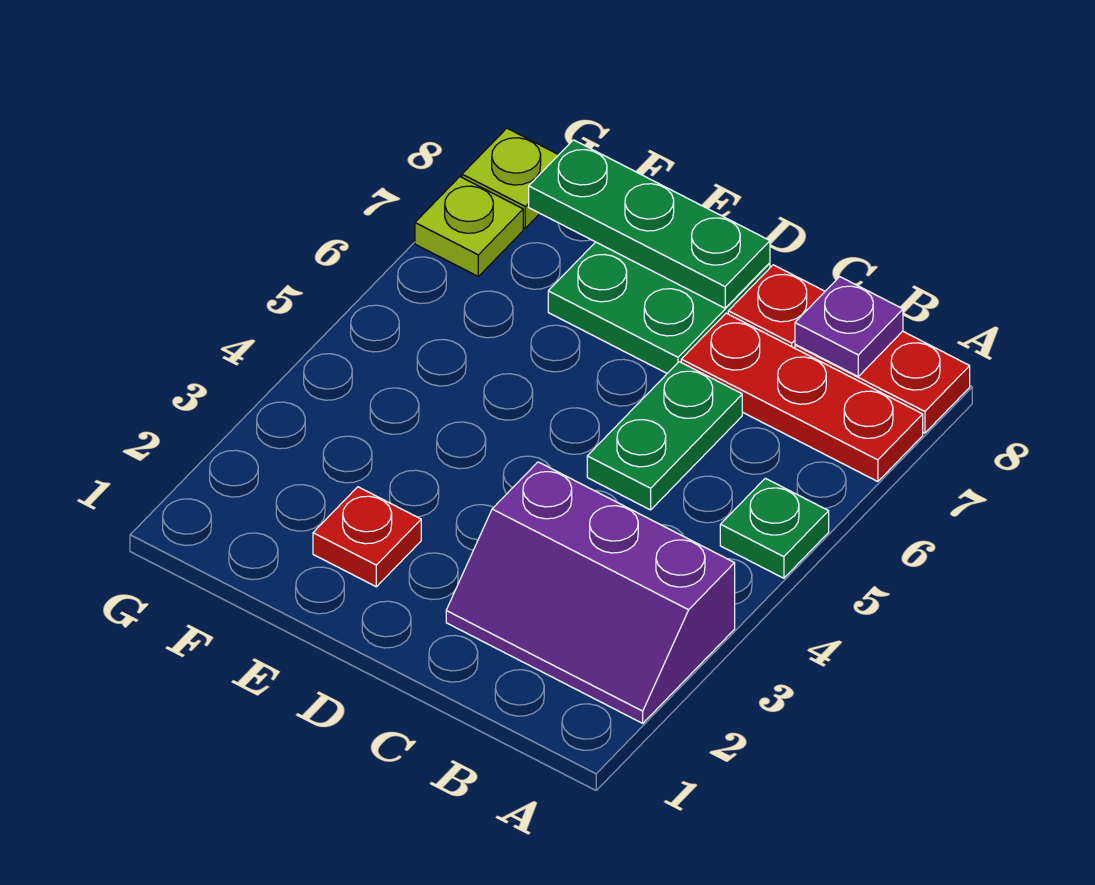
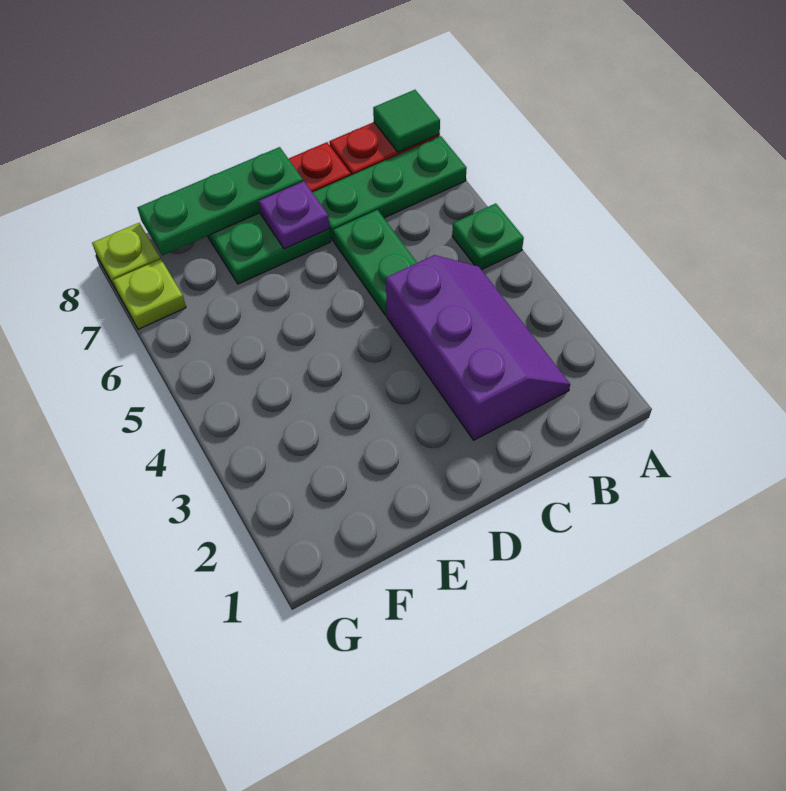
purple 2x3 slope [446,462,735,723] -> purple 2x3 slope turned to [386,255,570,440]
red 1x3 plate [681,313,923,482] -> green 1x3 plate [312,136,467,241]
none -> green 1x1 tile [373,90,440,152]
purple 1x1 plate [795,277,903,376] -> purple 1x1 plate moved to [259,181,330,249]
red 1x1 plate [313,487,421,587] -> none

